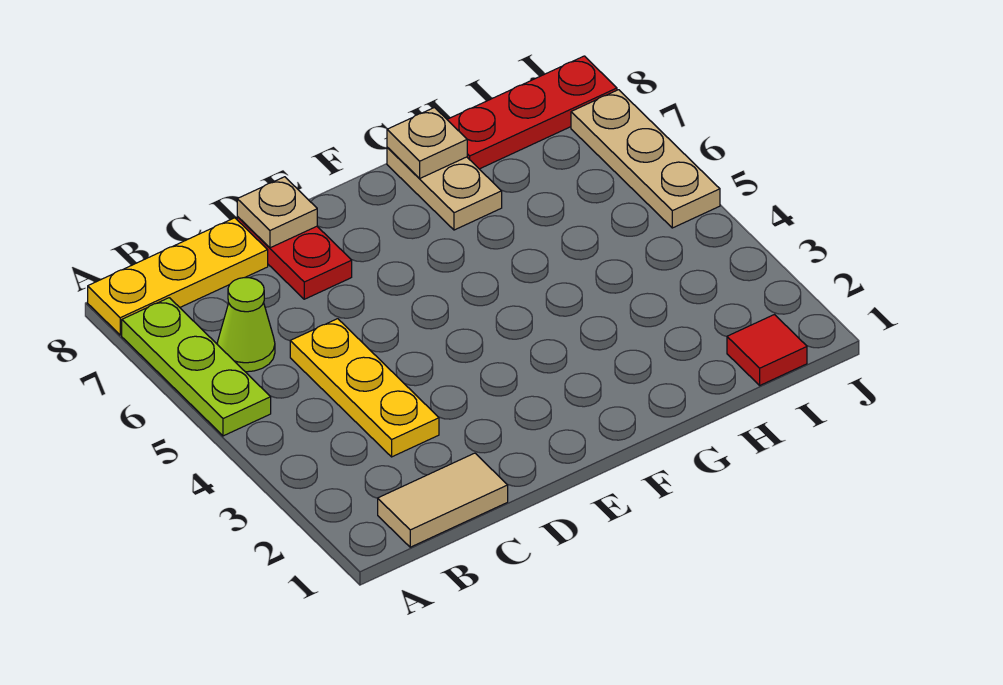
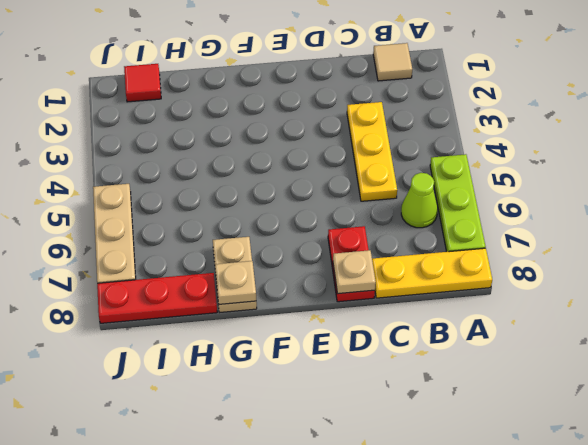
tan 1x2 tile [378,453,508,547] -> tan 1x1 tile [373,43,412,81]

